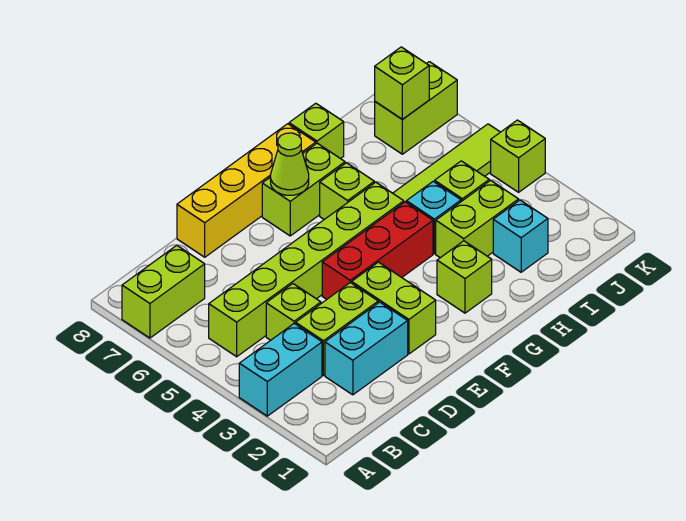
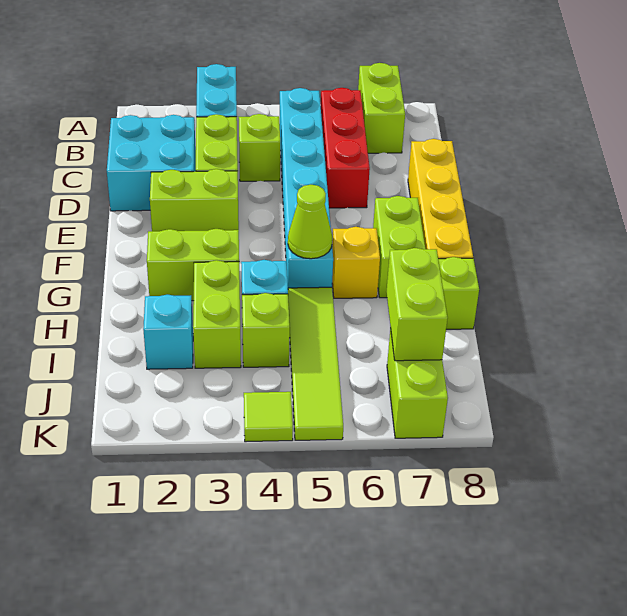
lime 1x6 brick [209,182,404,357] -> cyan 1x6 brick [280,88,333,288]
cyan 1x2 brick [325,302,408,395] -> cyan 2x2 brick [107,115,196,211]
red 1x3 brick [322,202,433,299] -> red 1x3 brick moved to [320,88,370,208]
lime 1x1 cone [270,133,309,195] -> lime 1x1 cone moved to [288,184,332,259]
lime 1x1 brick [437,241,492,313] -> lime 1x2 brick [147,229,239,301]
lime 1x1 brick [320,163,374,219] -> yellow 1x1 brick [332,227,380,298]
lime 1x1 brick [375,47,429,119] -> lime 1x2 brick [387,248,448,361]
lime 1x1 brick [491,120,545,192] -> lime 1x1 tile [244,392,293,442]

